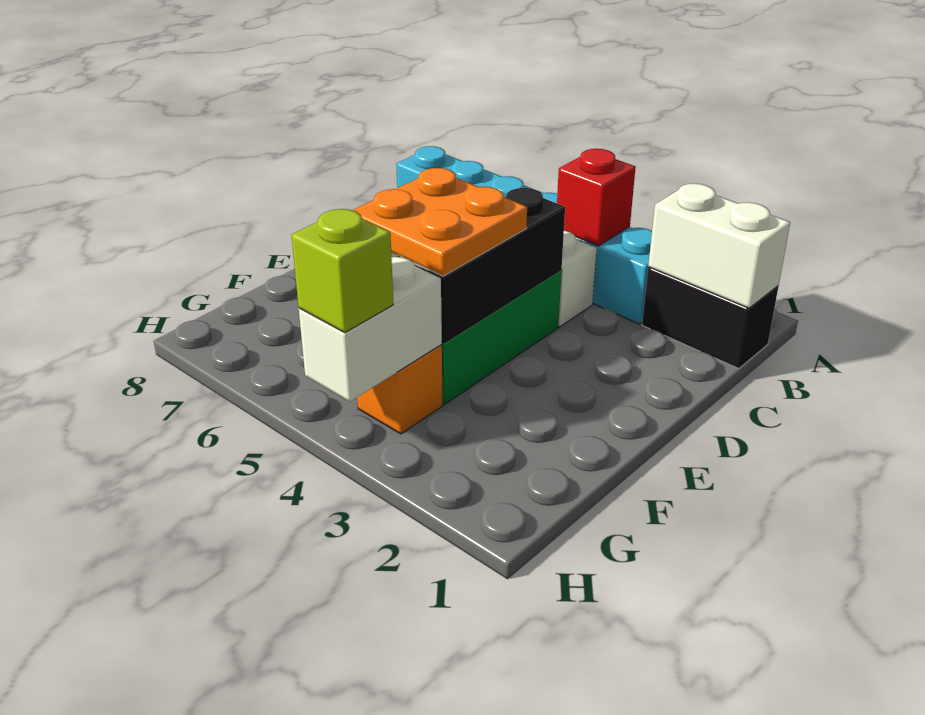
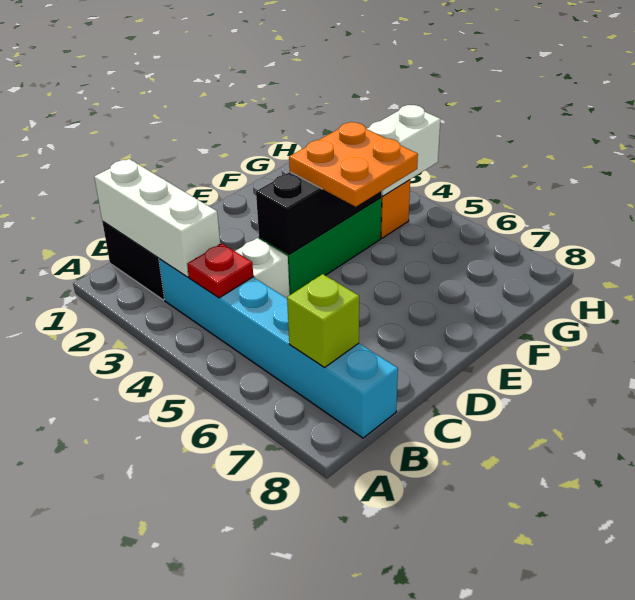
white 1x2 brick [648,183,790,308] -> white 1x3 brick [94,159,220,277]
red 1x1 brick [557,149,636,246] -> red 1x1 plate [187,243,253,298]
lime 1x1 brick [292,209,393,333] -> lime 1x1 brick moved to [287,274,359,367]

